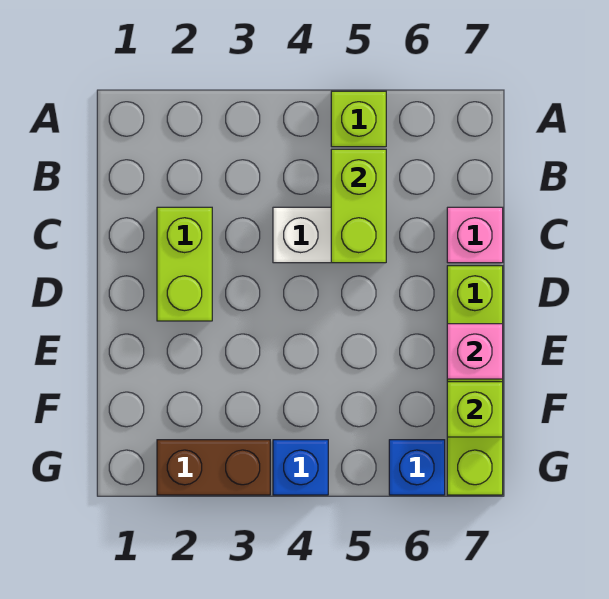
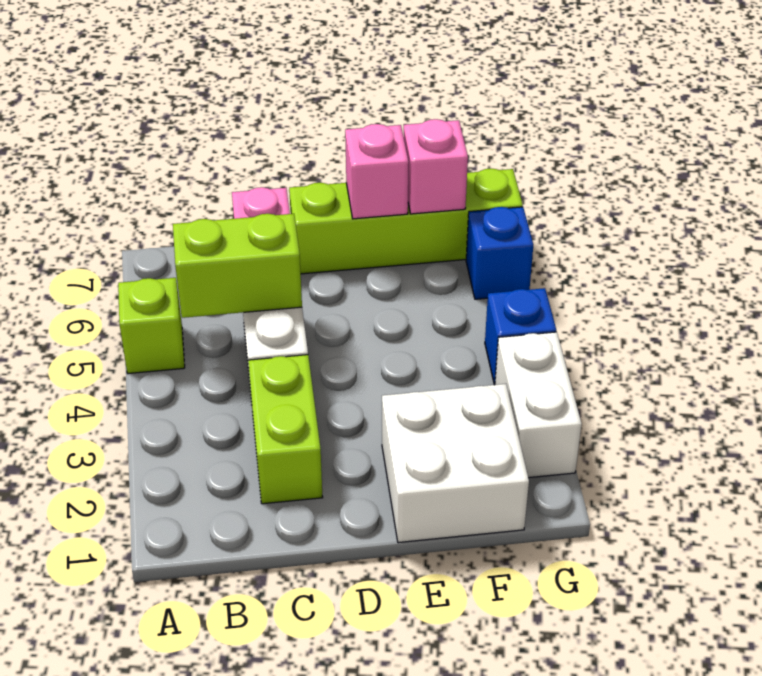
lime 1x2 brick [157,207,212,321] -> lime 1x2 brick turned to [248,355,323,504]
none -> white 2x2 brick [382,384,529,543]
lime 1x1 brick [447,382,503,437] -> pink 1x1 brick [404,119,468,214]
brown 1x2 brick [157,440,270,495] -> white 1x2 brick [495,332,582,478]

